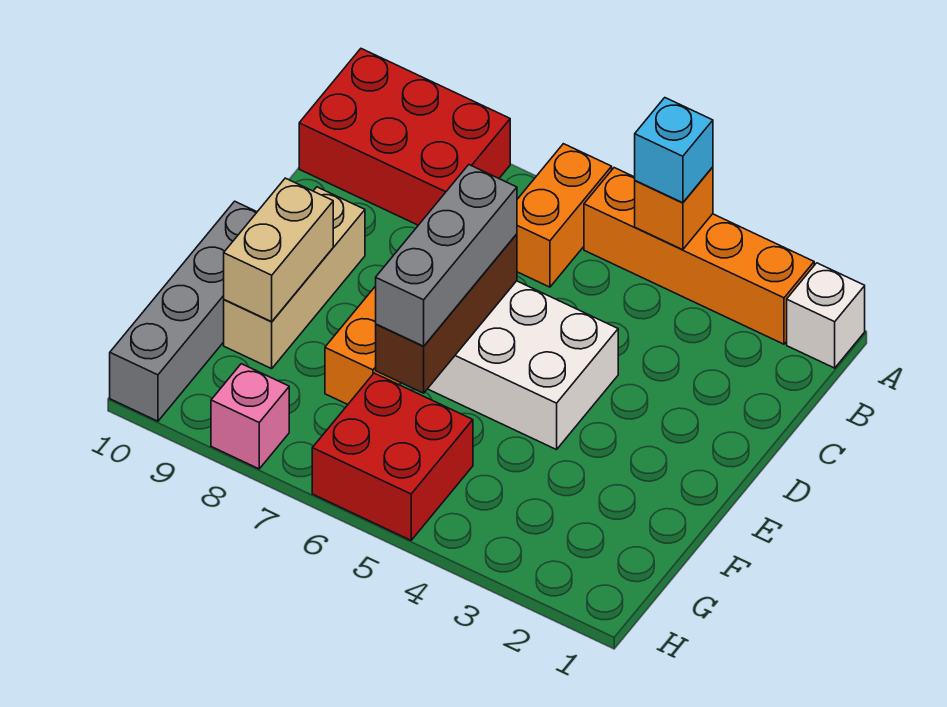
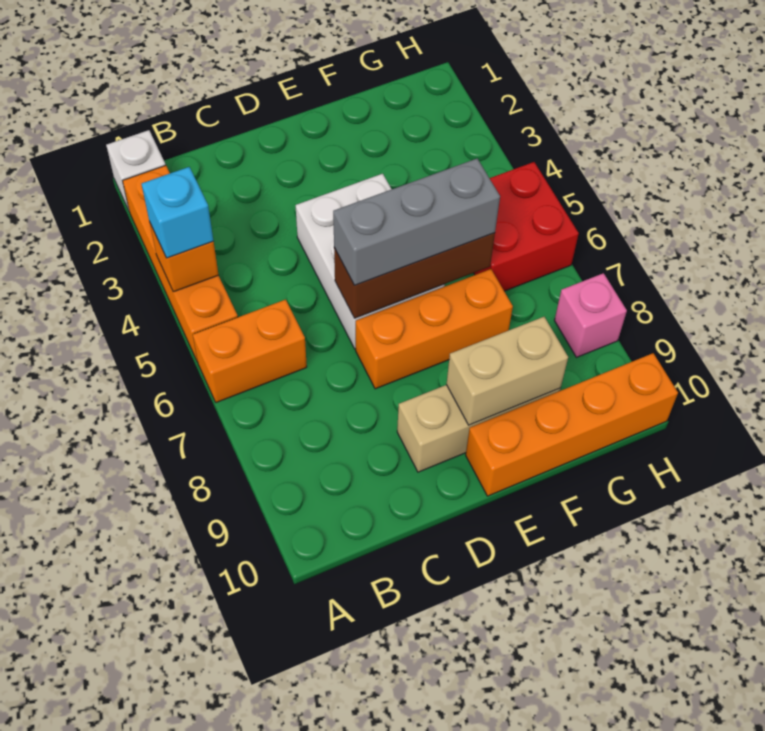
red 2x3 brick [299,49,510,225] -> none
grey 1x4 brick [110,201,257,421] -> orange 1x4 brick [466,353,678,496]

